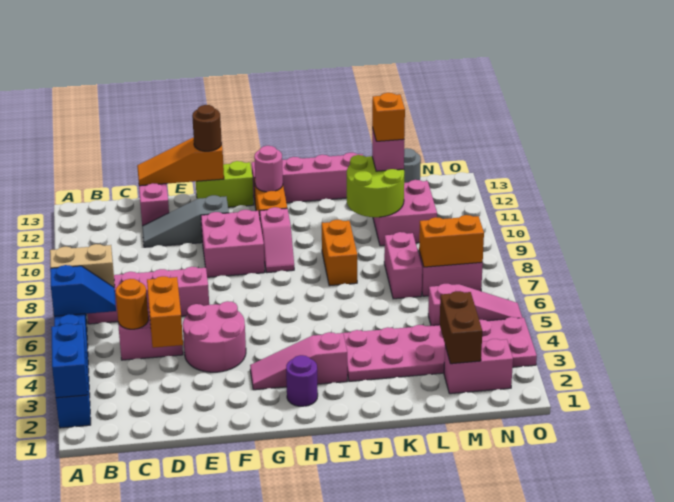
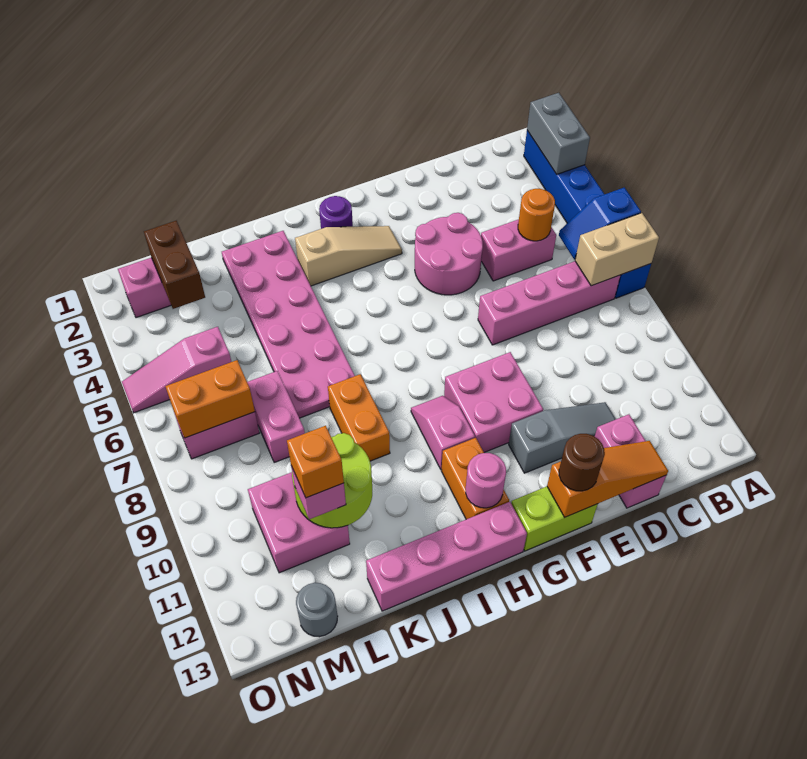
blue 1x2 brick [51,323,88,398] -> grey 1x2 brick [527,93,590,174]
orange 1x2 brick [147,276,183,348] -> none
pink 1x3 slope [250,332,347,390] -> tan 1x3 slope [295,226,402,286]
pink 2x6 plate [343,317,537,381] -> pink 2x6 plate turned to [222,231,355,418]

